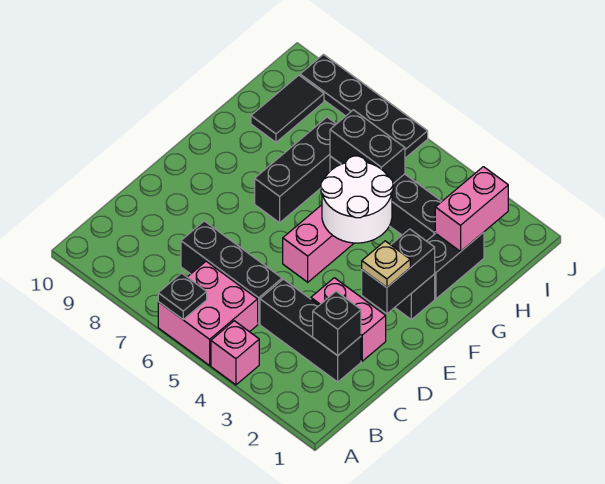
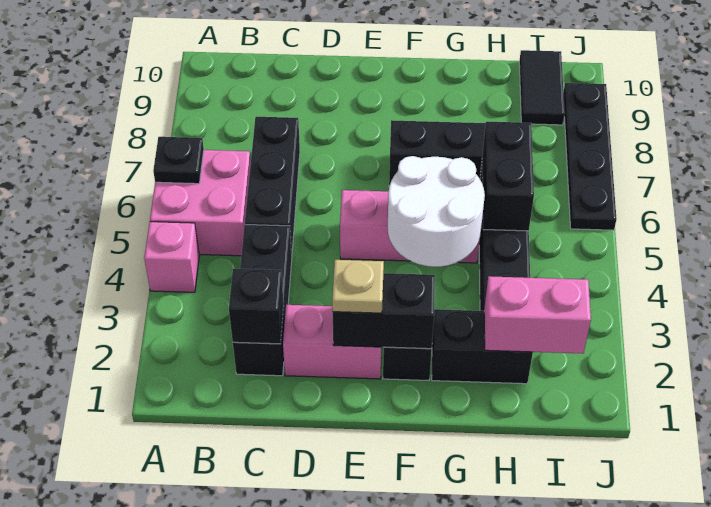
pink 1x2 brick [311,278,386,361] -> pink 1x2 brick turned to [283,305,382,379]
black 1x2 tile [251,75,324,142] -> black 1x2 tile turned to [519,50,565,125]

